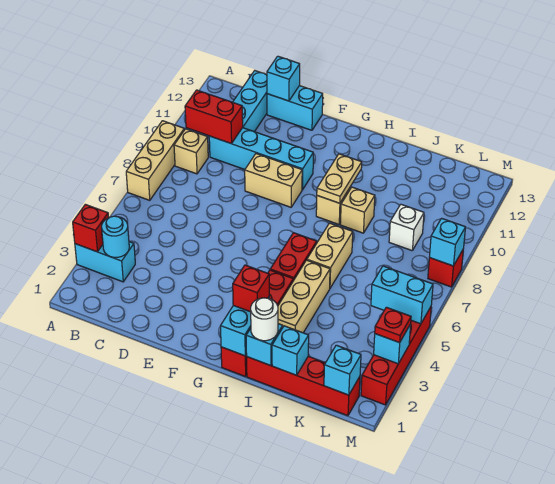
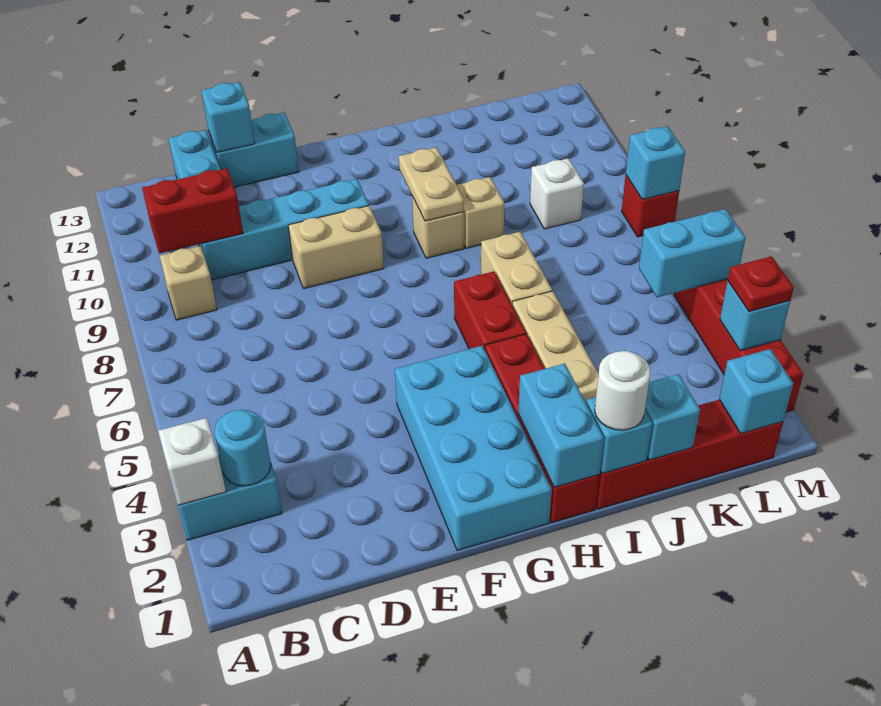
red 1x1 brick [73,204,109,252] -> white 1x1 brick [158,418,226,505]
tan 1x3 brick [126,121,184,200] -> none
none -> cyan 2x4 brick [395,346,552,551]
red 1x1 brick [233,265,269,312] -> none

